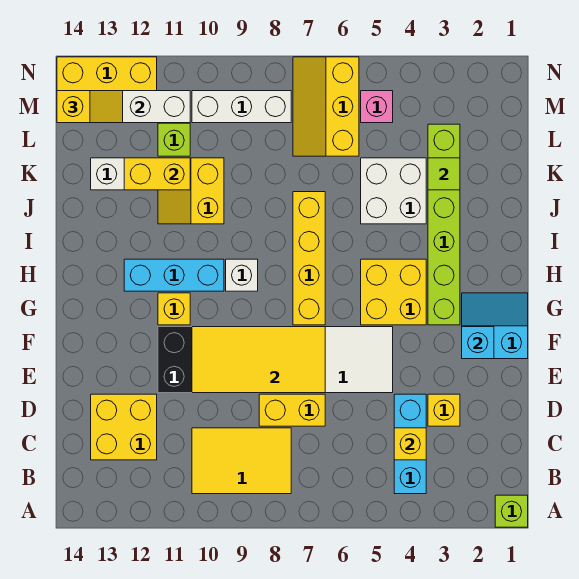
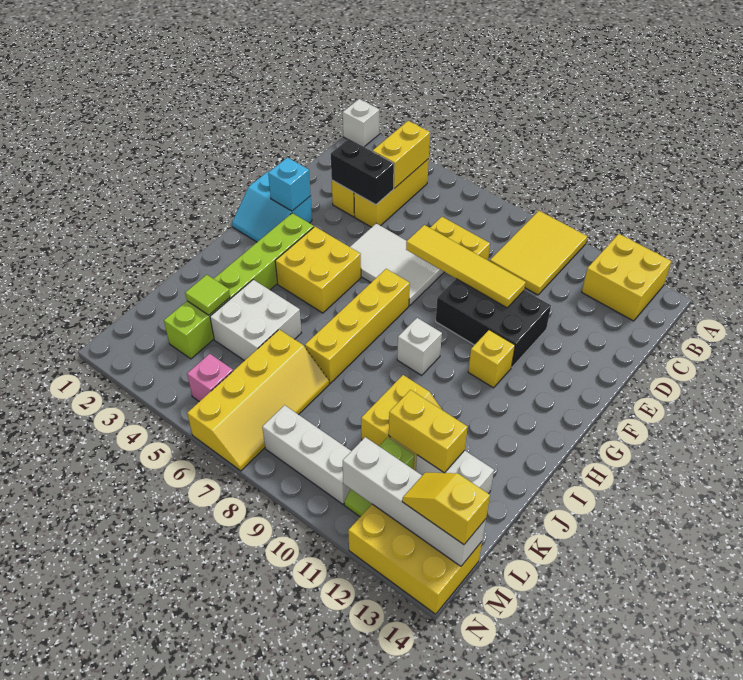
lime 1x1 brick [495,495,528,527] -> white 1x1 brick [343,99,379,147]
cyan 1x3 brick [394,394,426,494] -> yellow 1x3 brick [354,159,429,227]
yellow 2x3 tile [192,428,291,494] -> yellow 2x3 tile turned to [490,211,587,295]
yellow 1x1 brick [394,428,426,460] -> yellow 1x2 brick [373,121,430,189]
yellow 2x2 brick [91,394,157,460] -> yellow 2x2 brick moved to [582,234,671,321]
none -> black 1x2 brick [331,139,394,205]
yellow 2x4 tile [192,327,325,393] -> yellow 1x4 tile [406,225,526,308]
cyan 1x3 brick [124,259,224,291] -> none
yellow 2x3 slope [293,57,359,156] -> yellow 2x4 slope [187,330,329,471]

